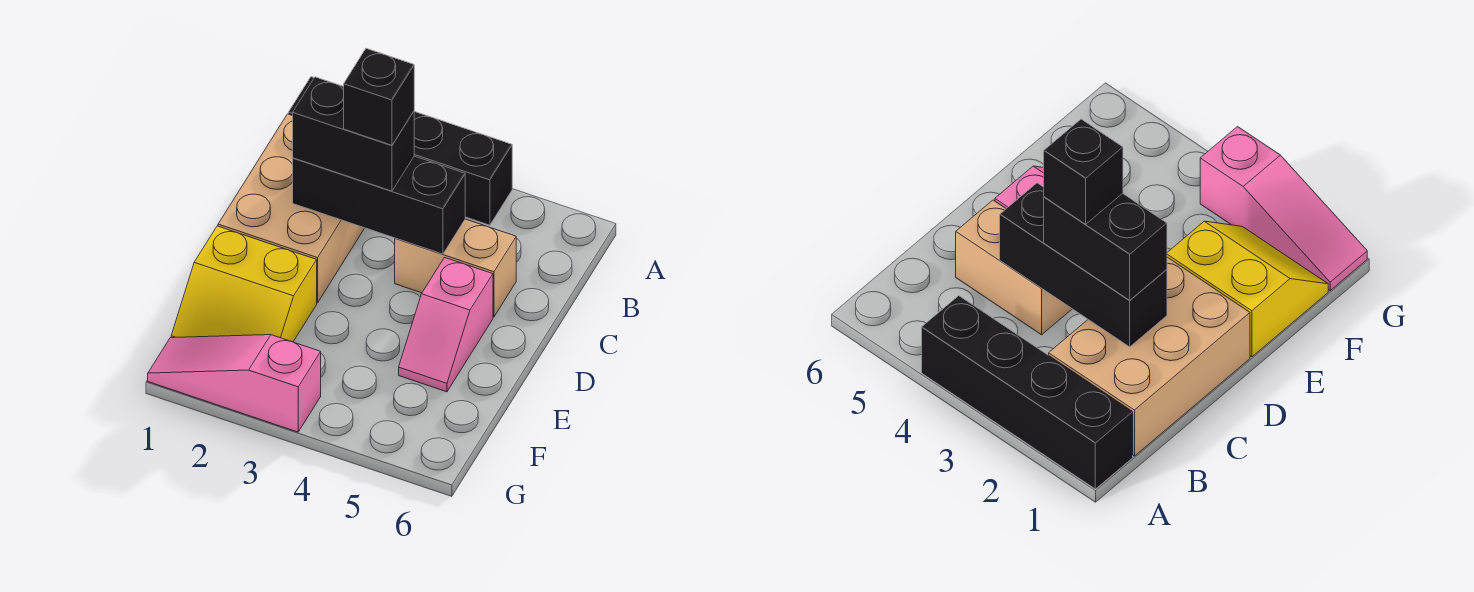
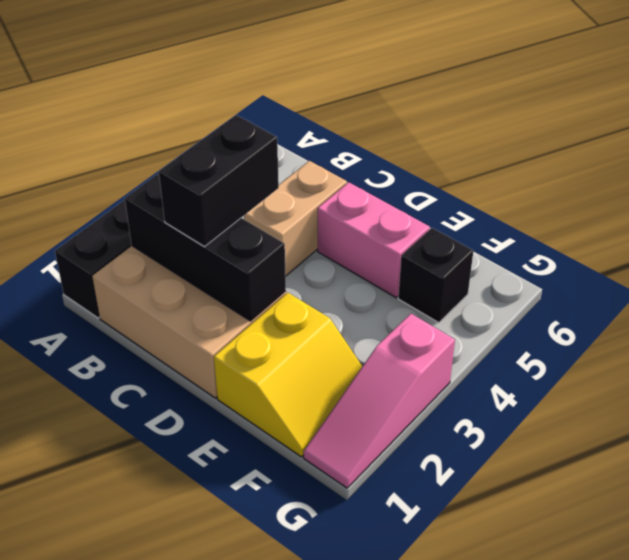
black 1x3 brick [293,156,465,254] -> black 1x3 brick turned to [125,174,286,321]
black 1x1 brick [344,48,414,145] -> black 1x1 brick moved to [398,228,473,323]
pink 1x2 slope [399,258,493,392] -> pink 1x2 brick [318,182,430,298]

